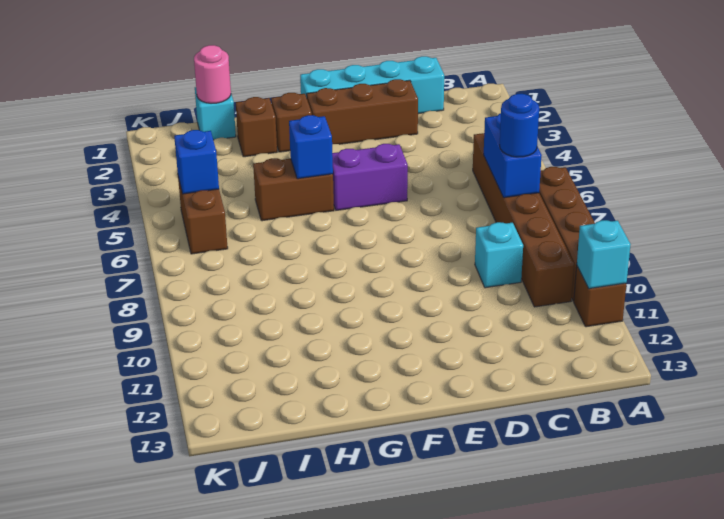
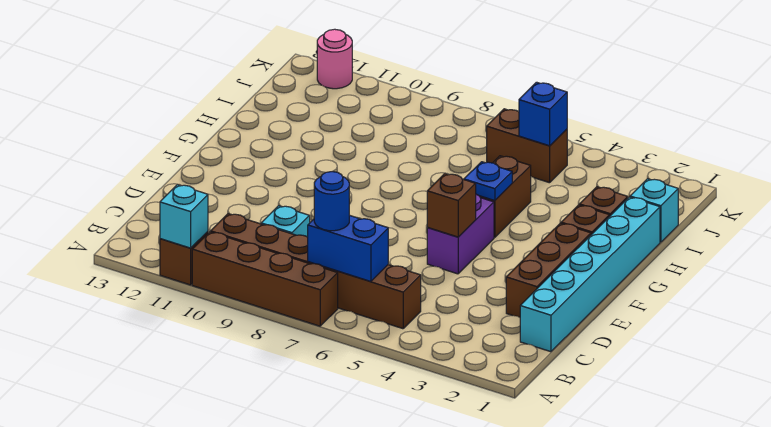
cyan 1x4 brick [300,56,444,114] -> cyan 1x6 brick [520,197,660,352]
none -> brown 1x1 brick [427,174,476,237]
blue 1x1 brick [289,115,333,179] -> blue 1x1 plate [464,162,512,201]
pink 1x1 round brick [194,45,231,103] -> pink 1x1 round brick moved to [317,29,352,89]

